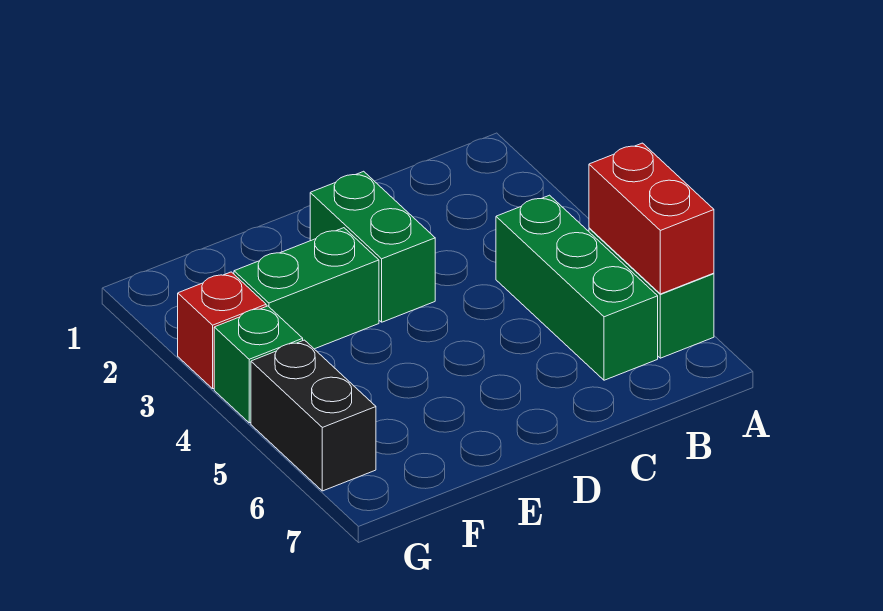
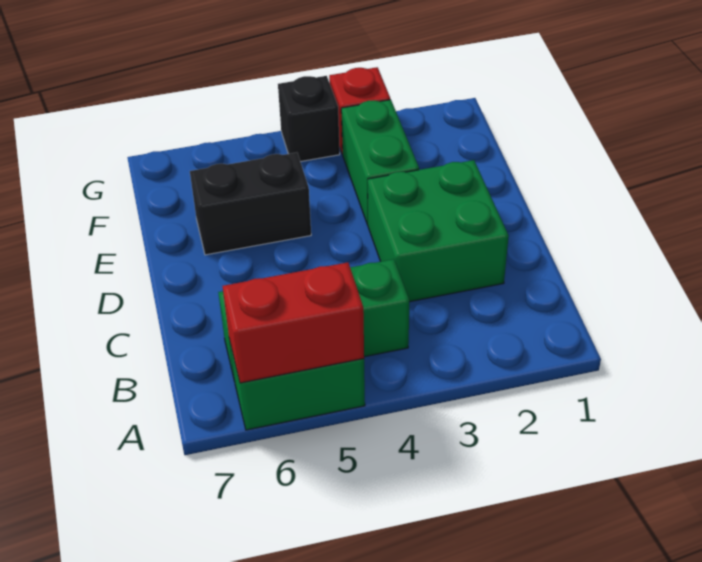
green 1x2 brick [310,171,435,322] -> green 2x2 brick [368,160,509,302]
green 1x1 brick [214,306,303,423] -> black 1x1 brick [278,76,340,162]
black 1x2 brick [251,340,376,491] -> black 1x2 brick moved to [190,152,311,255]

